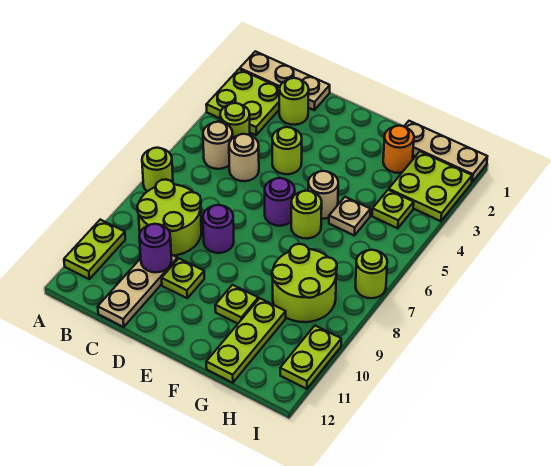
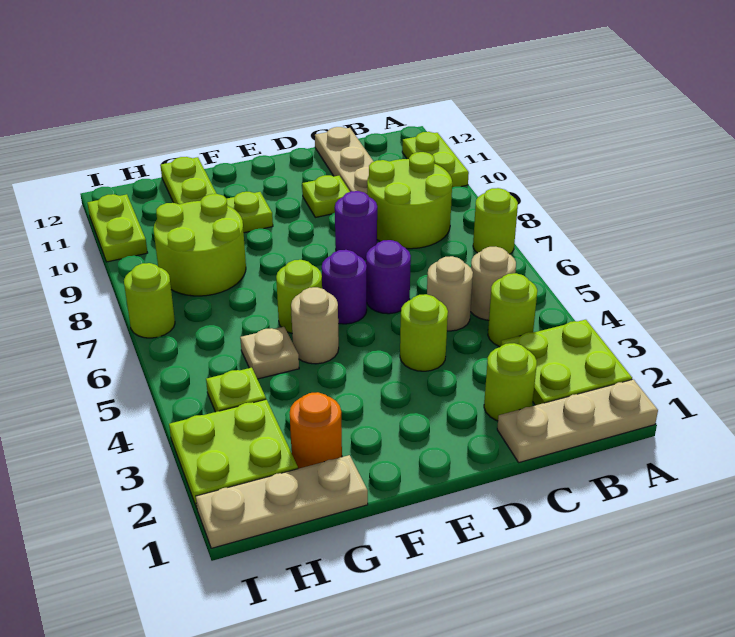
purple 1x1 round brick [139,224,172,272] -> purple 1x1 round brick moved to [366,240,411,314]

